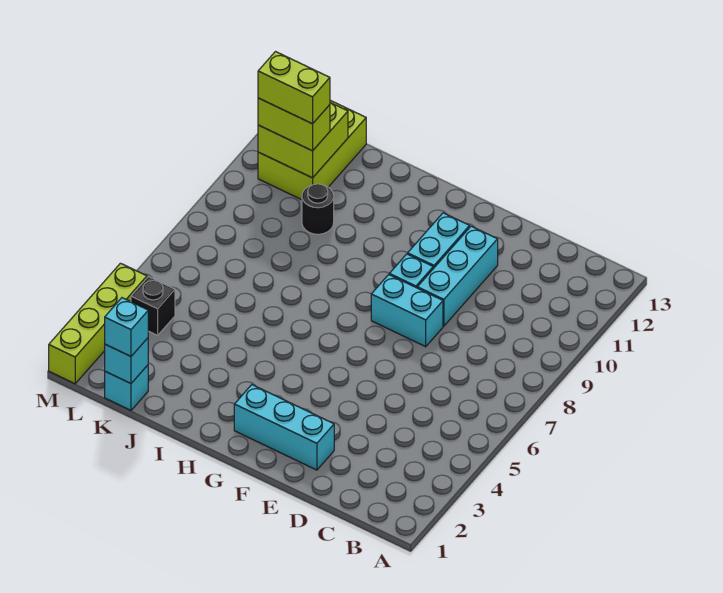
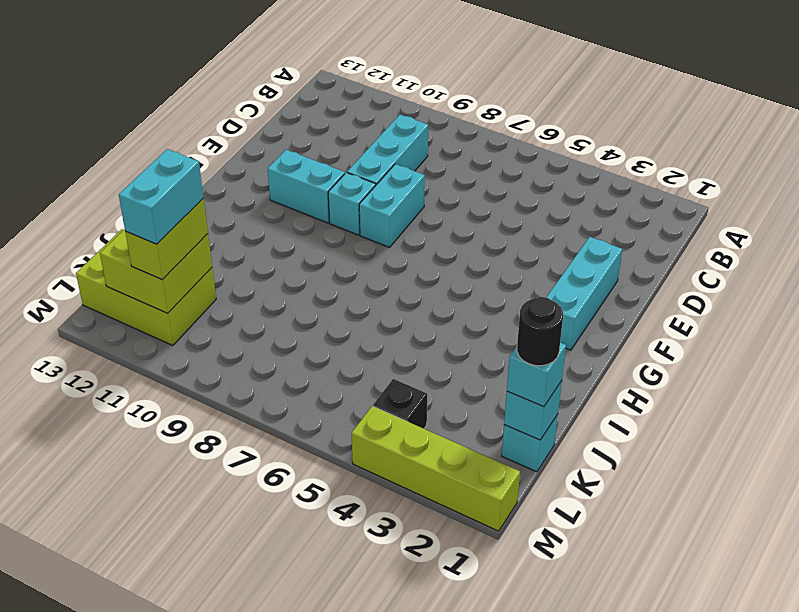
cyan 1x3 brick [417,226,498,326] -> cyan 1x3 brick turned to [347,114,428,185]
black 1x1 round brick [302,184,334,234] -> black 1x1 round brick moved to [517,297,563,366]
lime 1x2 brick [258,52,330,124] -> cyan 1x2 brick [119,149,203,244]

